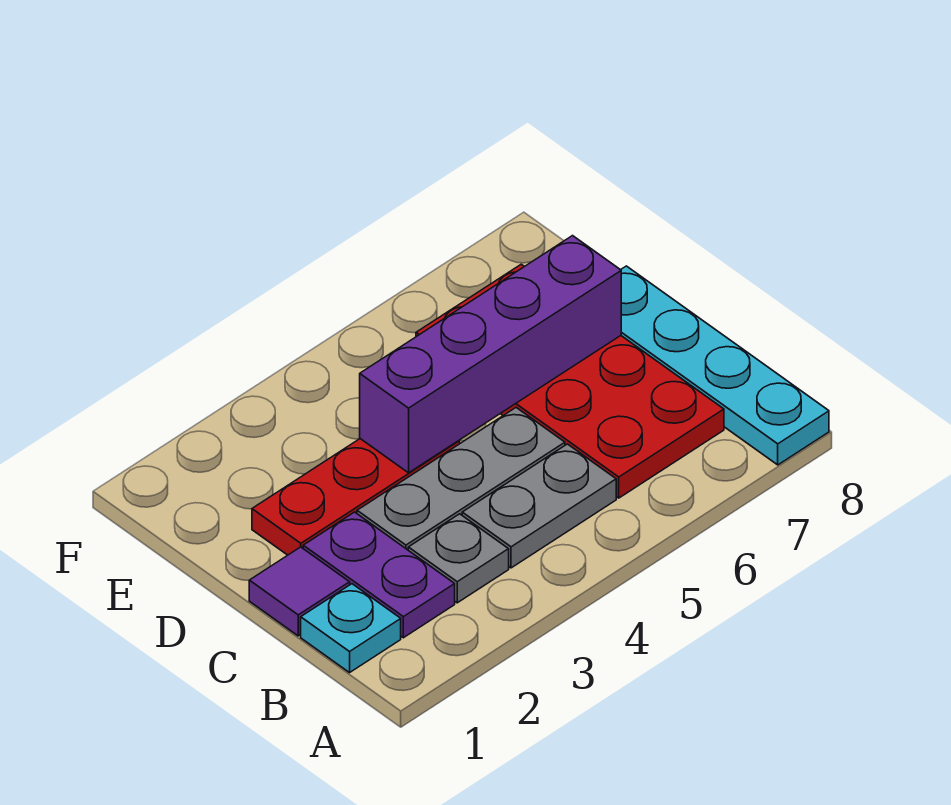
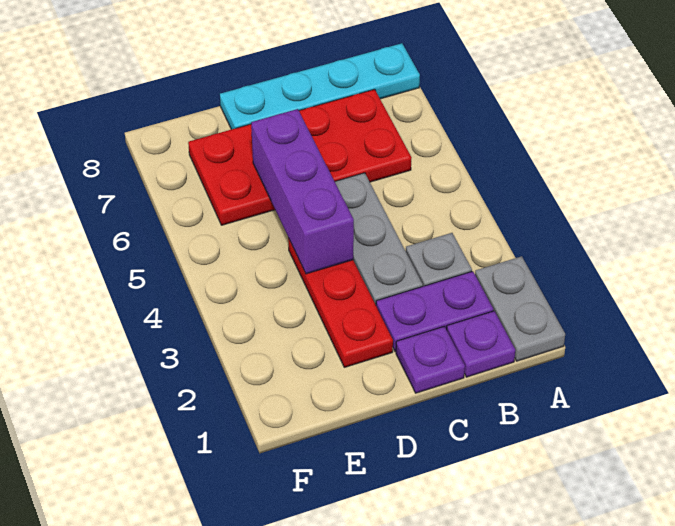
cyan 1x1 plate [301,584,401,673] -> purple 1x1 plate [447,311,515,377]
grey 1x2 plate [462,444,616,568] -> grey 1x2 plate moved to [475,256,565,361]
purple 1x1 tile [249,547,350,636] -> purple 1x1 plate [396,327,465,393]
purple 1x4 brick [360,236,621,473] -> purple 1x3 brick [251,109,354,274]

